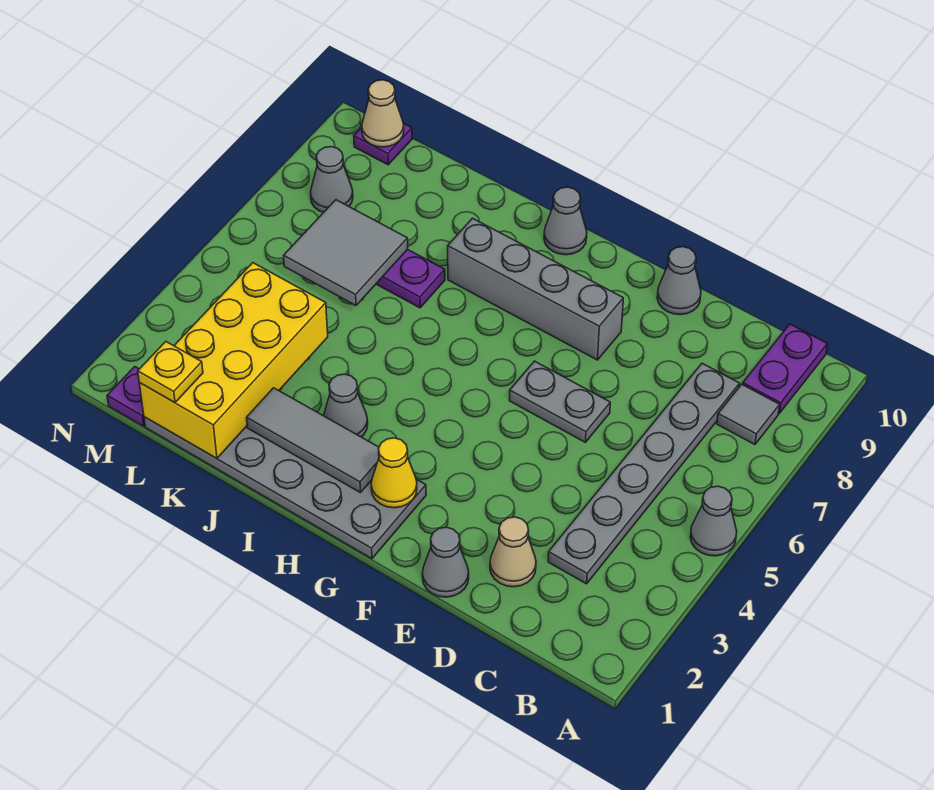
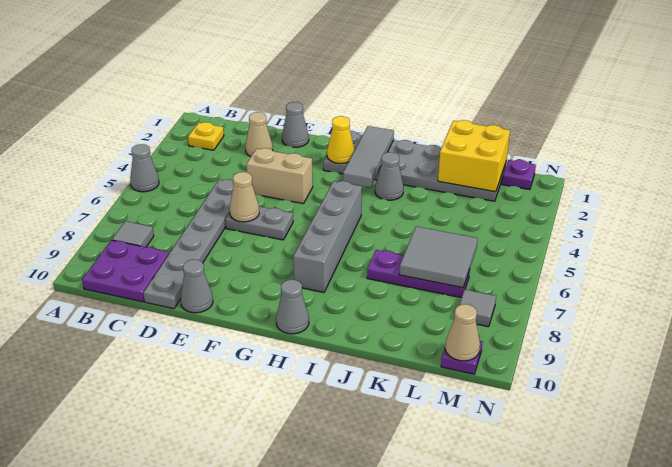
purple 1x2 plate [743,324,827,413] -> purple 2x2 plate [82,240,169,302]
grey 1x6 plate [548,363,740,584] -> grey 1x6 plate moved to [143,179,234,309]
none -> tan 1x2 brick [246,148,313,204]
none -> tan 1x1 cone [229,172,259,222]
grey 1x4 brick [448,218,623,360] -> grey 1x4 brick turned to [293,181,362,292]
grey 1x3 tile [247,388,379,493] -> grey 1x3 tile turned to [343,126,394,187]
yellow 2x4 brick [139,263,328,458] -> yellow 2x2 brick [438,120,510,192]
yellow 1x1 plate [138,342,203,403] -> yellow 1x1 plate moved to [188,122,224,150]
grey 1x1 cone [310,147,353,213] -> grey 1x1 tile [459,290,496,327]

